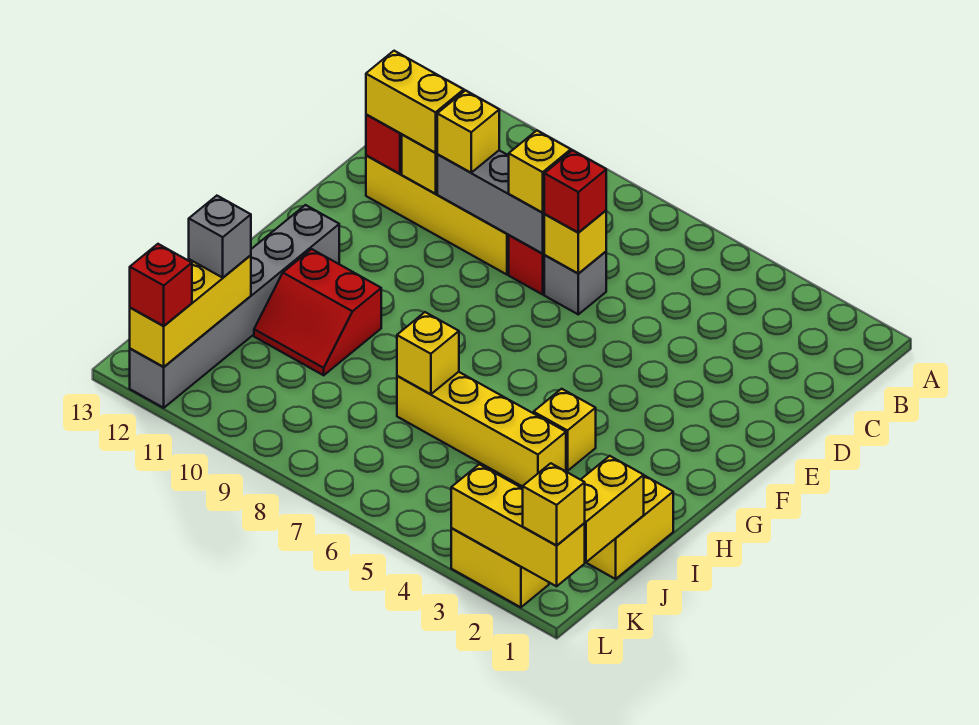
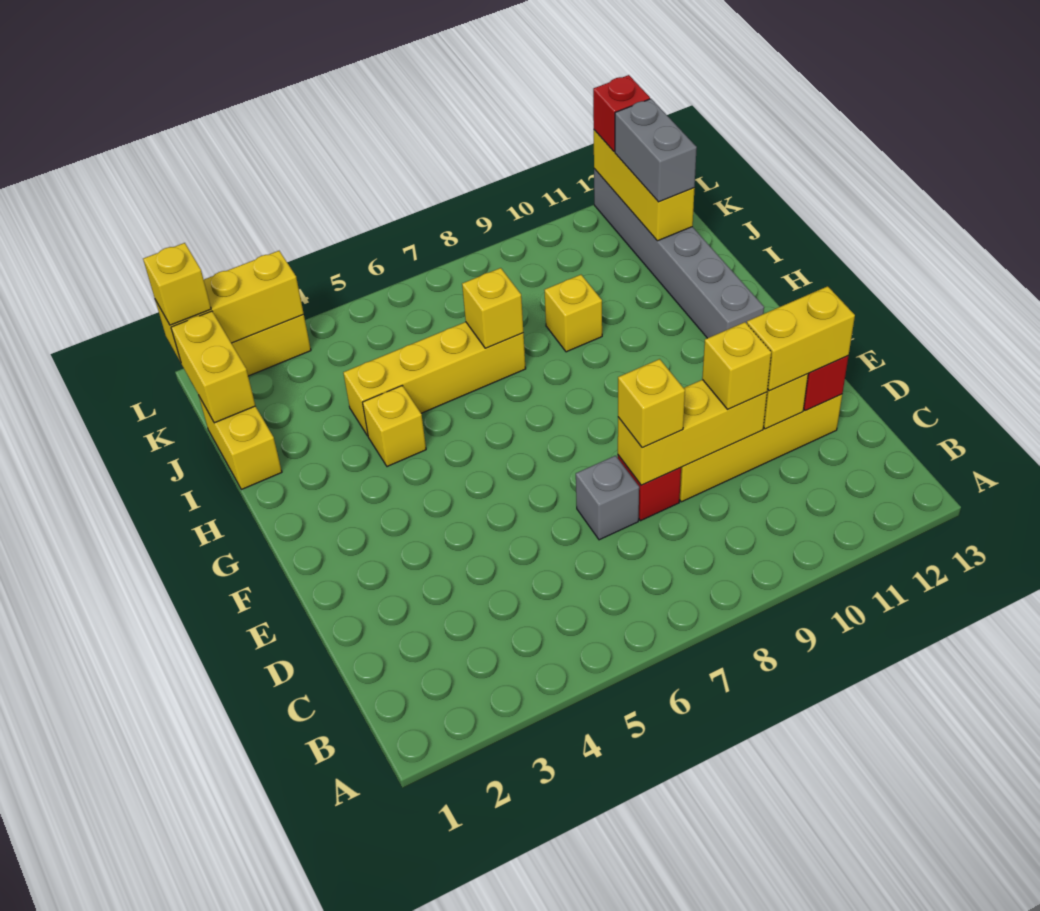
yellow 1x1 brick [544,211,606,274] -> yellow 1x1 brick moved to [544,275,602,352]
red 1x1 brick [544,150,606,232] -> none
grey 1x3 brick [437,150,544,253] -> yellow 1x3 brick [618,380,767,485]
red 2x2 slope [254,249,381,375] -> none
grey 1x1 brick [189,196,251,278] -> grey 1x2 brick [615,99,697,202]

